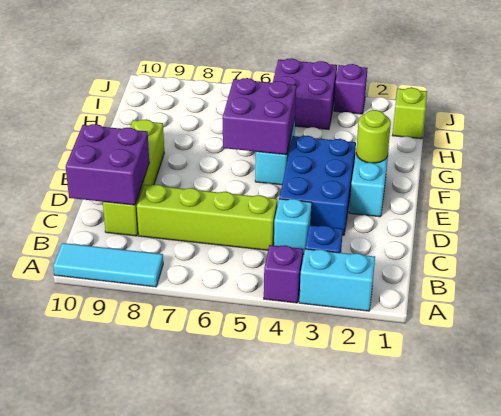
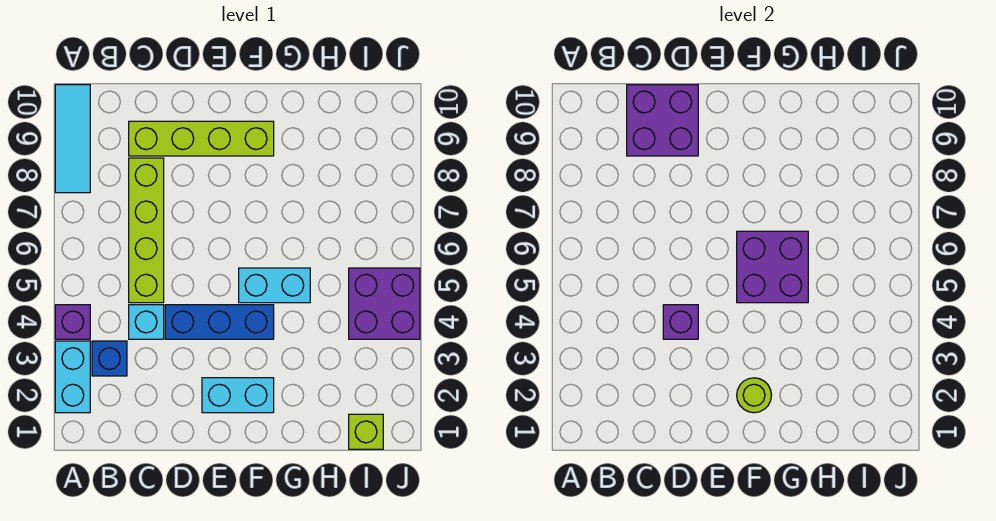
blue 2x3 brick [279,136,356,235] -> blue 1x3 brick [165,305,274,339]
purple 1x1 brick [334,64,367,114] -> purple 1x1 brick moved to [663,305,698,339]

